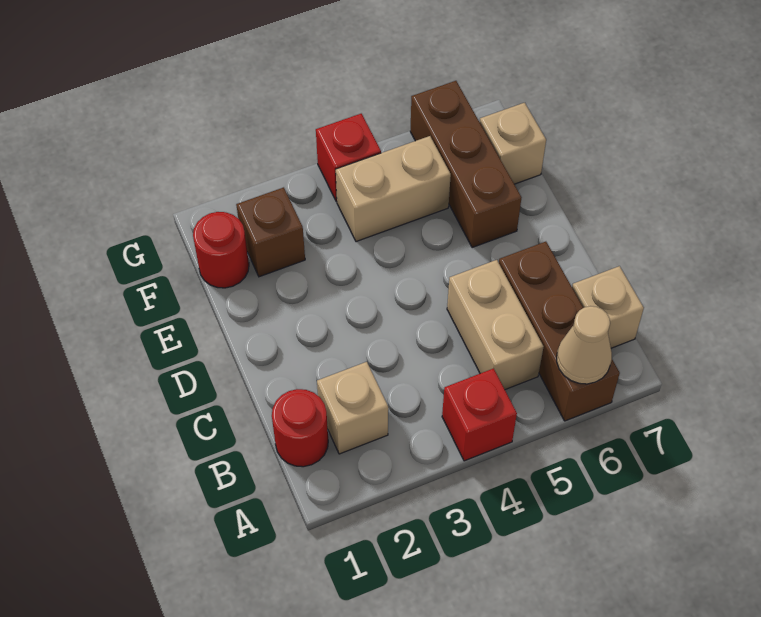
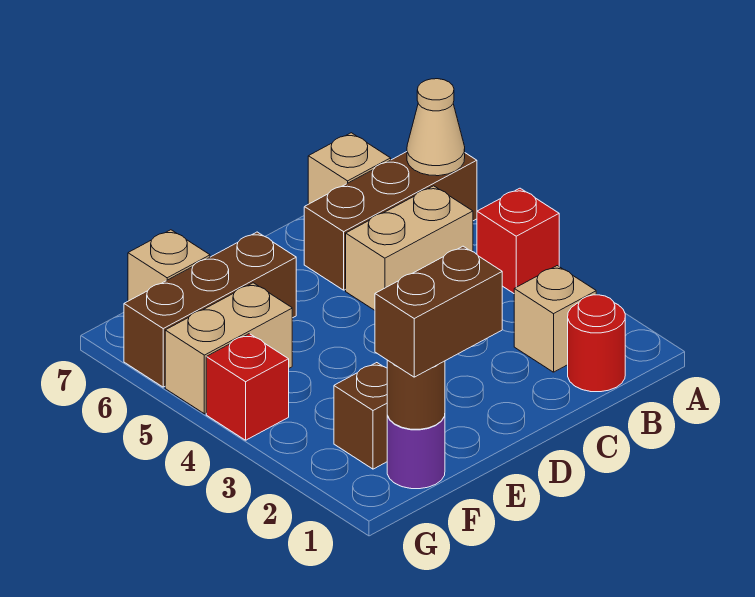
none -> brown 1x2 brick [375,246,502,377]
red 1x1 round brick [193,212,249,288] -> purple 1x1 round brick [387,415,445,489]
none -> brown 1x1 round brick [387,360,445,429]
tan 1x2 brick [336,136,451,242] -> tan 1x2 brick turned to [165,283,292,414]

